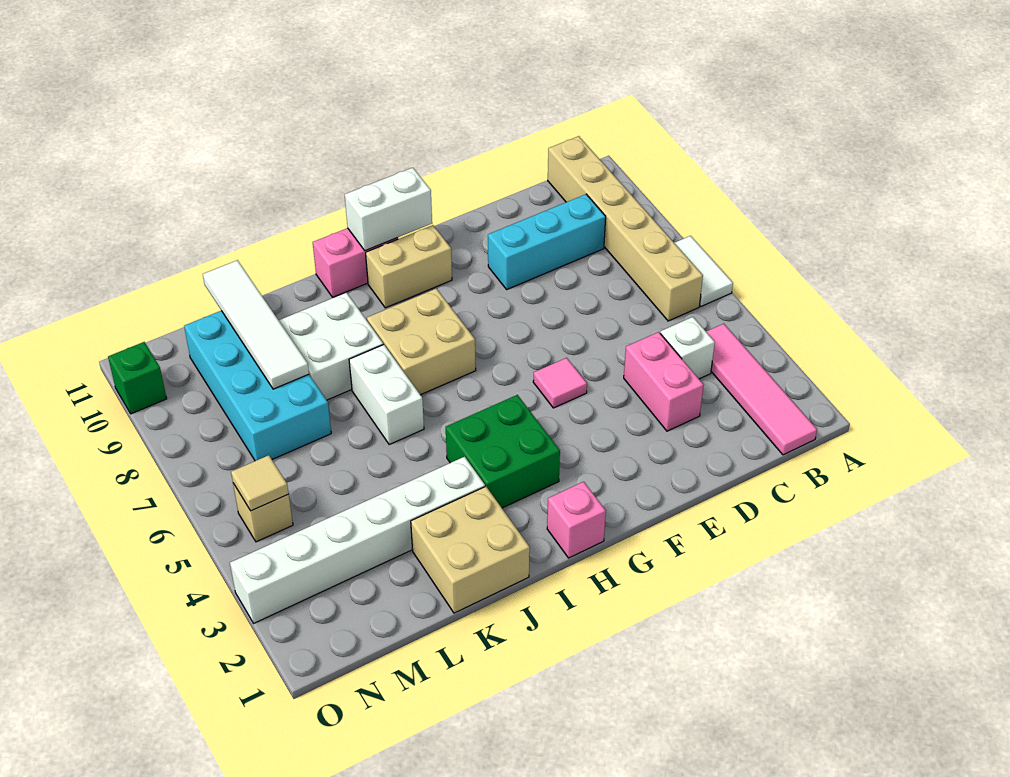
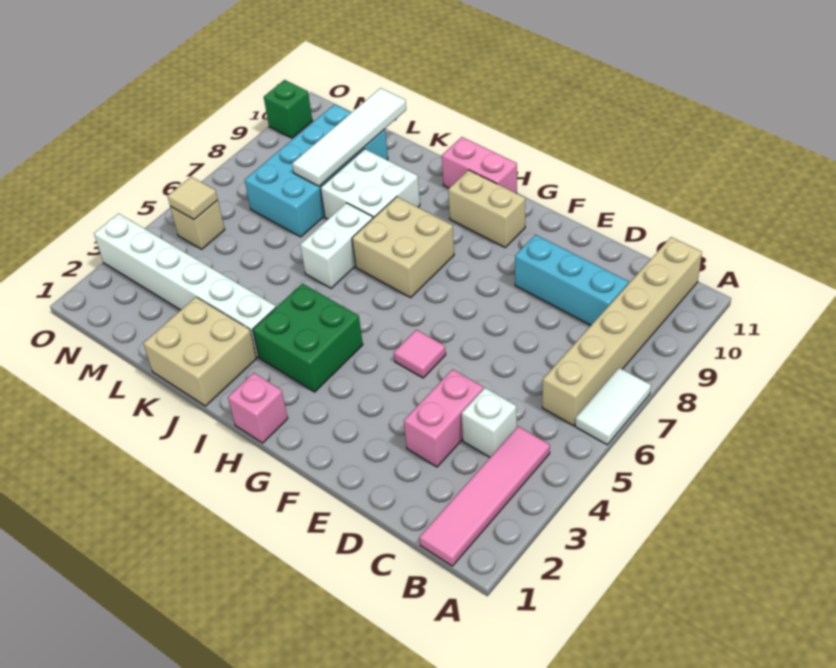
white 1x2 brick [345,168,432,251] -> none

